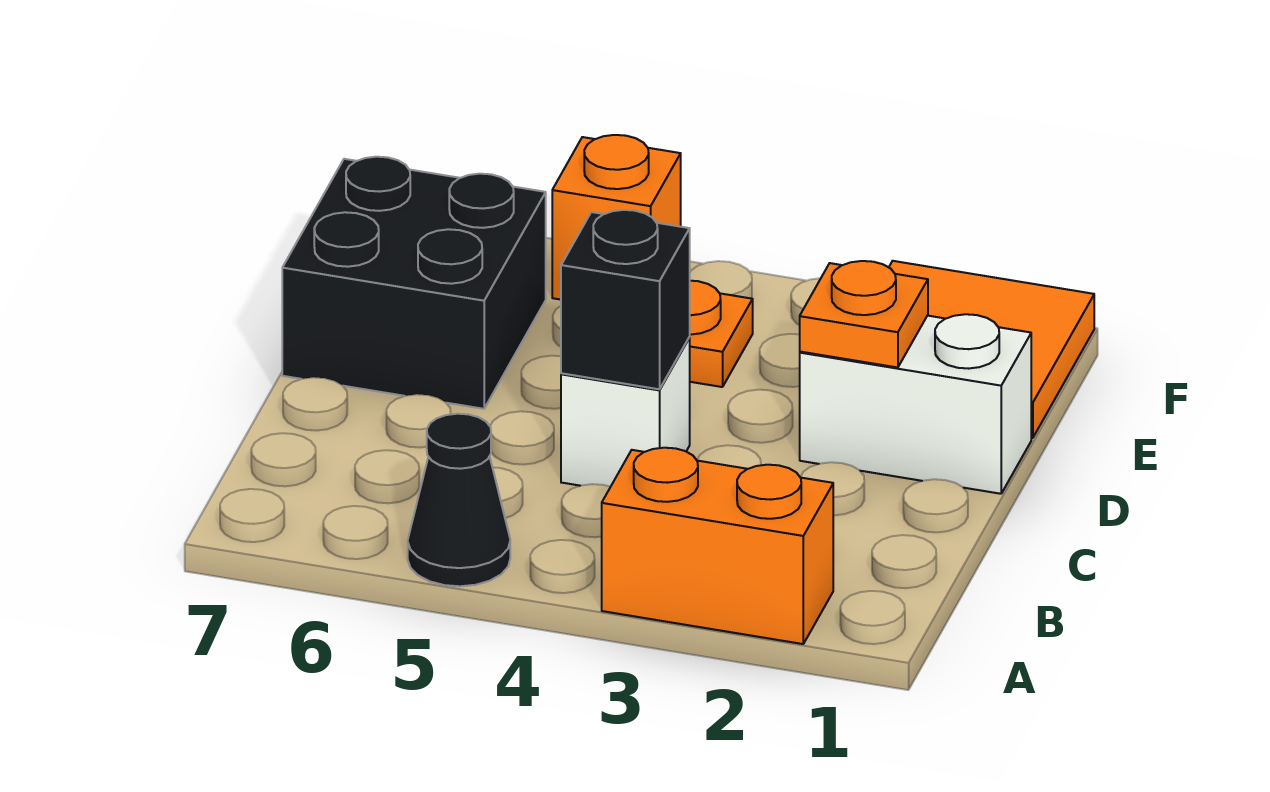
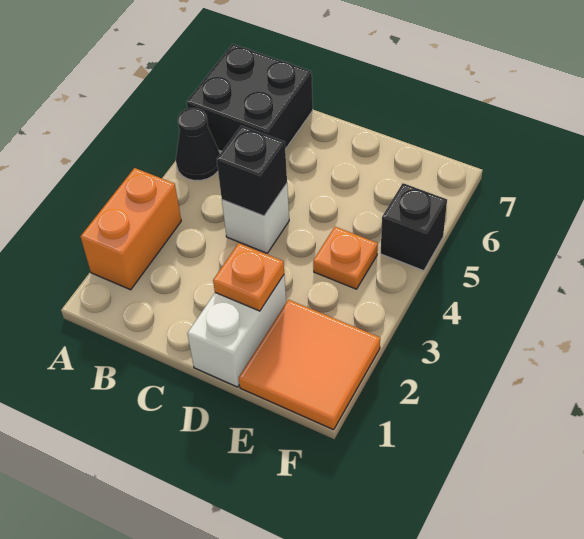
black 2x2 brick [282,157,546,409] -> black 2x2 brick moved to [187,44,313,151]
orange 1x1 brick [552,135,681,300] -> black 1x1 brick [381,183,447,271]

